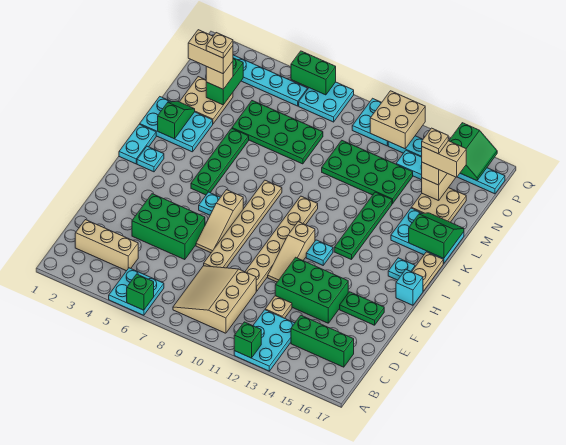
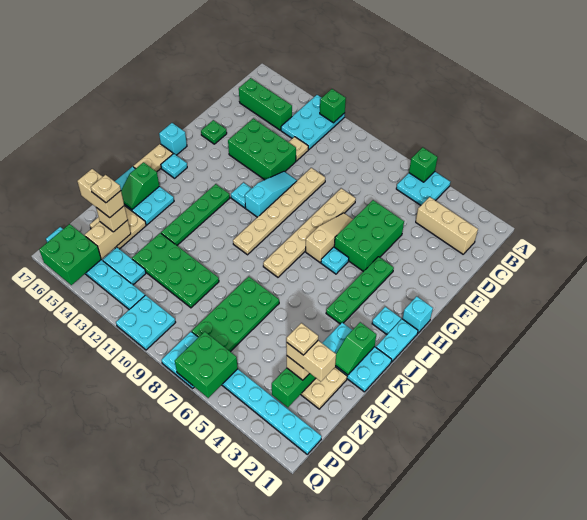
tan 3x3 slope [173,266,256,333] -> none
green 2x3 brick [132,194,205,260] -> green 2x3 brick turned to [334,200,404,272]
tan 1x3 slope [268,222,315,282] -> cyan 1x3 slope [245,171,297,217]
green 1x2 plate [340,292,384,325] -> green 1x1 plate [201,120,227,144]
none -> cyan 1x1 brick [403,296,433,333]
green 1x4 plate [191,128,249,195] -> green 1x4 plate moved to [326,257,394,324]
green 2x2 slope [409,213,464,259] -> green 1x2 slope [121,162,159,210]
green 2x4 plate [232,101,323,164] -> green 2x4 plate turned to [192,277,279,352]
tan 2x2 brick [370,91,425,149] -> none
green 2x2 slope [449,123,497,181] -> green 2x2 brick [39,224,101,285]
green 1x2 brick [291,51,336,95] -> green 2x2 brick [175,332,238,398]

